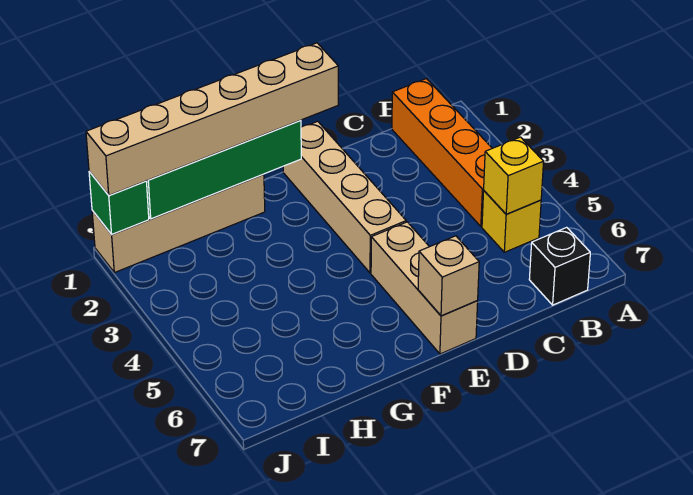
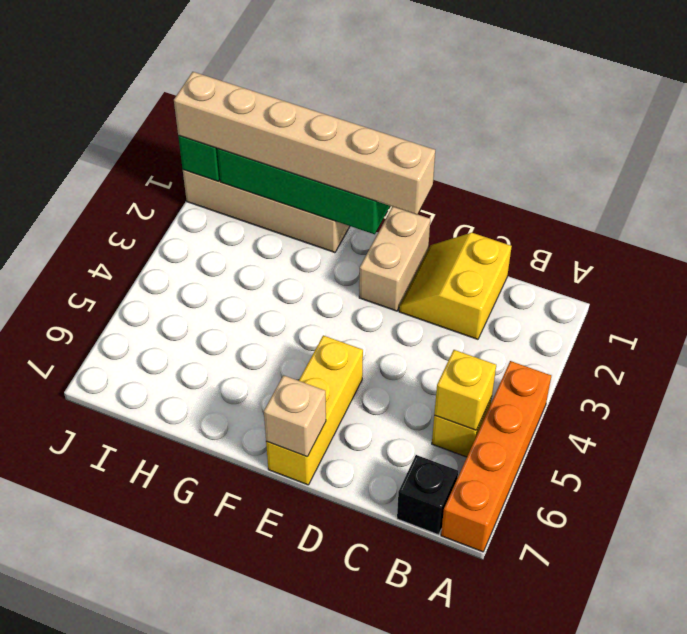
orange 1x4 brick [392,79,492,227] -> orange 1x4 brick moved to [441,361,551,552]
none -> yellow 2x2 slope [399,233,512,339]
tan 1x4 brick [283,121,406,273] -> tan 1x2 brick [359,207,430,311]
tan 1x3 brick [371,222,478,354] -> yellow 1x3 brick [266,335,363,485]

